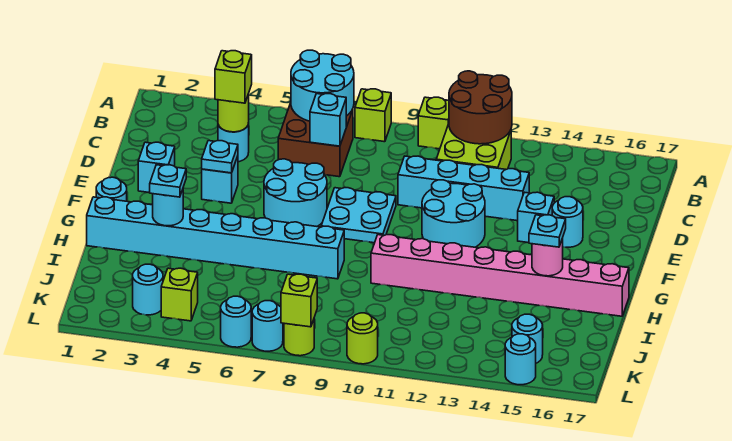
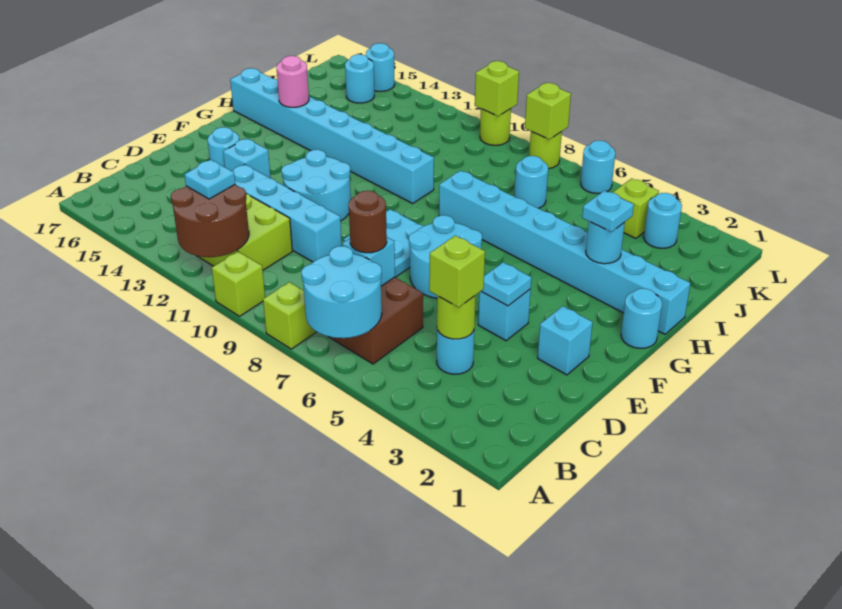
none -> brown 1x1 round brick [349,191,387,253]
pink 1x8 brick [371,235,629,316] -> cyan 1x8 brick [230,68,434,203]
cyan 1x1 plate [529,215,566,247] -> cyan 1x1 plate moved to [184,160,235,199]
cyan 1x1 round brick [252,301,283,351] -> cyan 1x1 round brick moved to [514,156,548,208]
none -> lime 1x1 brick [475,61,519,116]

